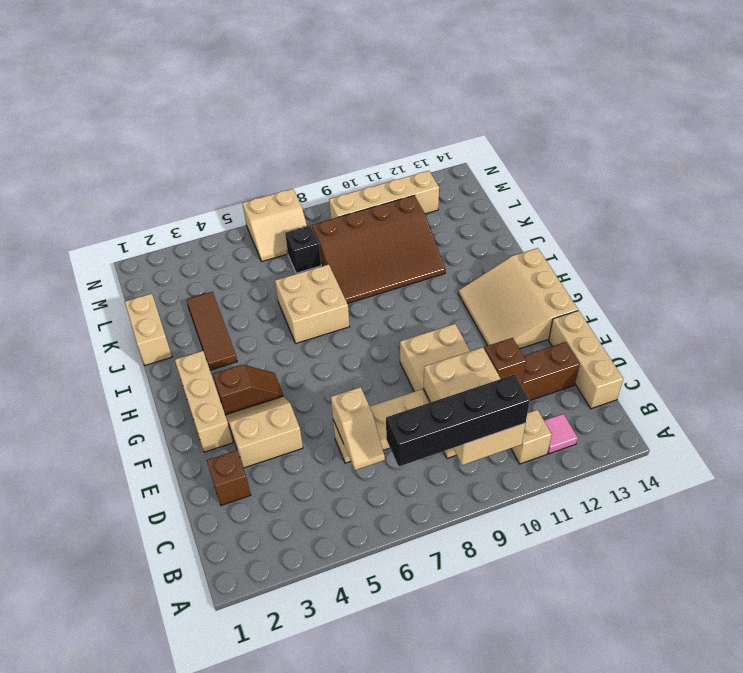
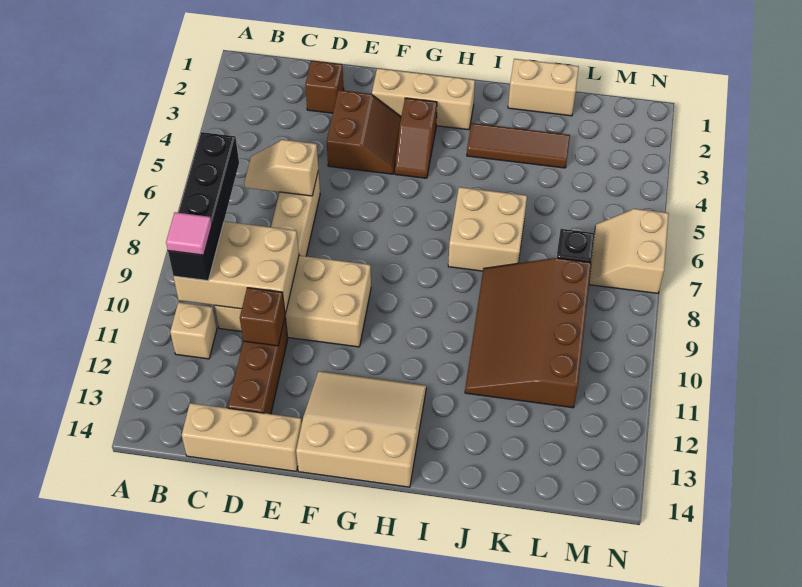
pink 1x1 tile [544,414,578,454] -> pink 1x1 tile moved to [166,212,212,255]
tan 2x2 slope [226,396,303,468] -> brown 2x2 slope [327,90,401,174]
tan 1x4 brick [329,171,439,219] -> none

